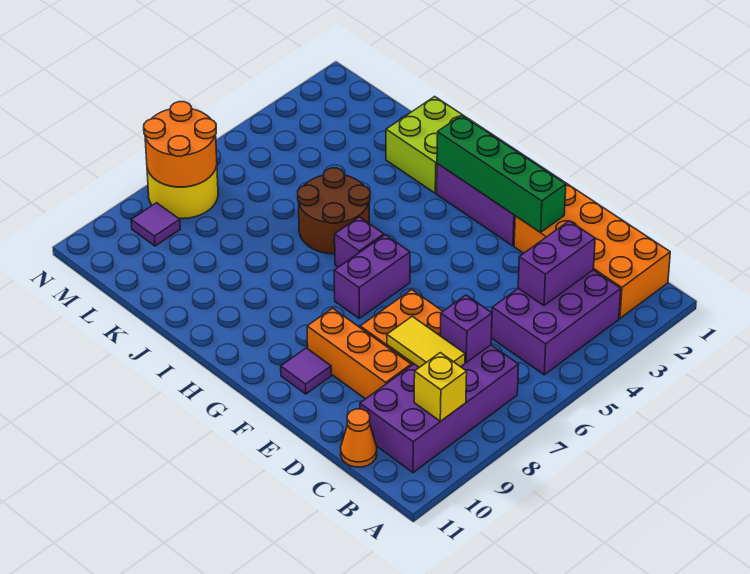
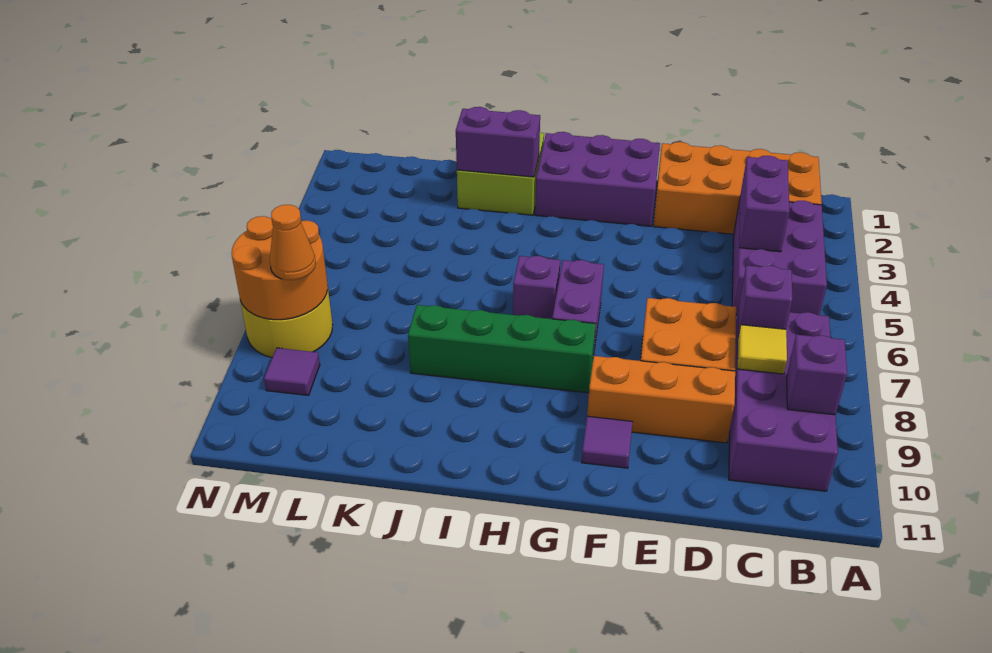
yellow 1x1 brick [414,353,467,421] -> purple 1x1 brick [787,335,847,415]
yellow 1x2 tile [387,316,465,367] -> yellow 1x1 tile [738,325,787,374]
orange 1x1 cone [341,409,377,467] -> orange 1x1 cone moved to [270,205,316,280]
green 1x4 brick [437,115,566,232] -> green 1x4 brick moved to [408,305,596,393]
none -> purple 1x2 brick [456,107,540,177]
brown 2x2 round brick [298,168,370,254] -> none

